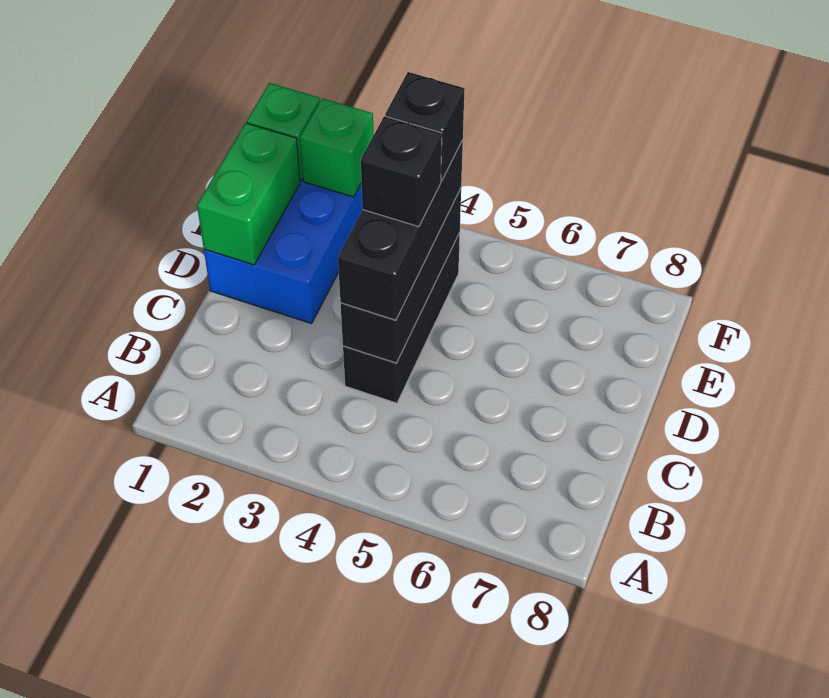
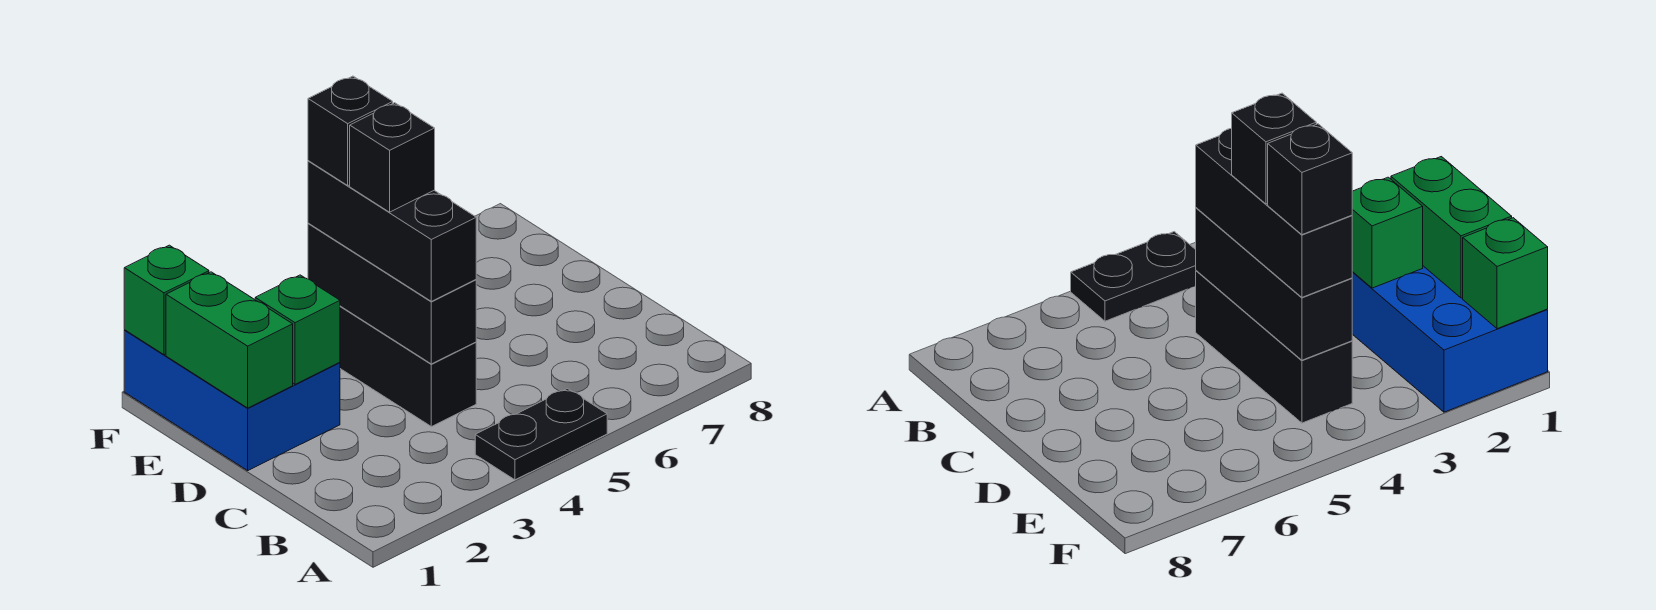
none -> black 1x2 plate [475,389,607,480]
green 1x1 brick [300,98,374,197] -> green 1x1 brick moved to [255,275,340,384]

